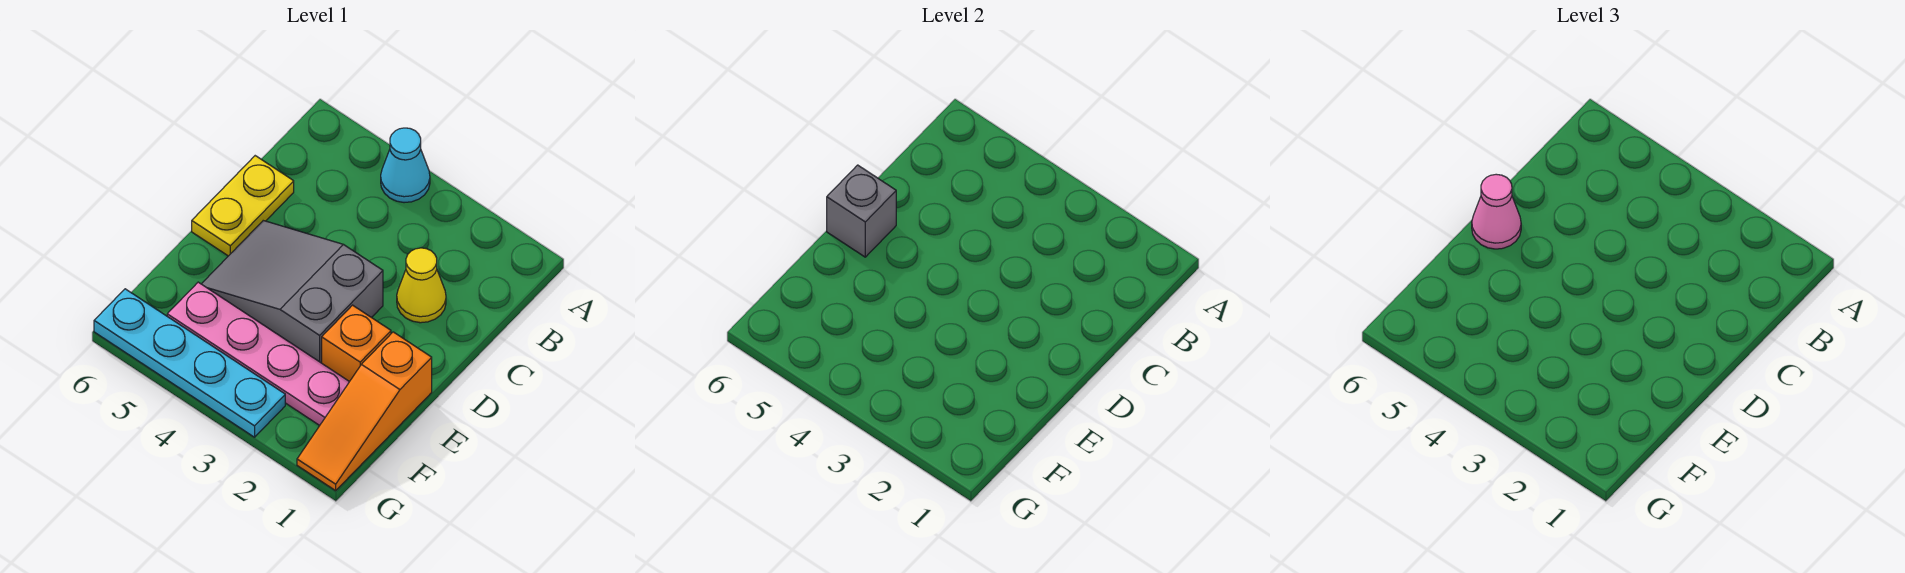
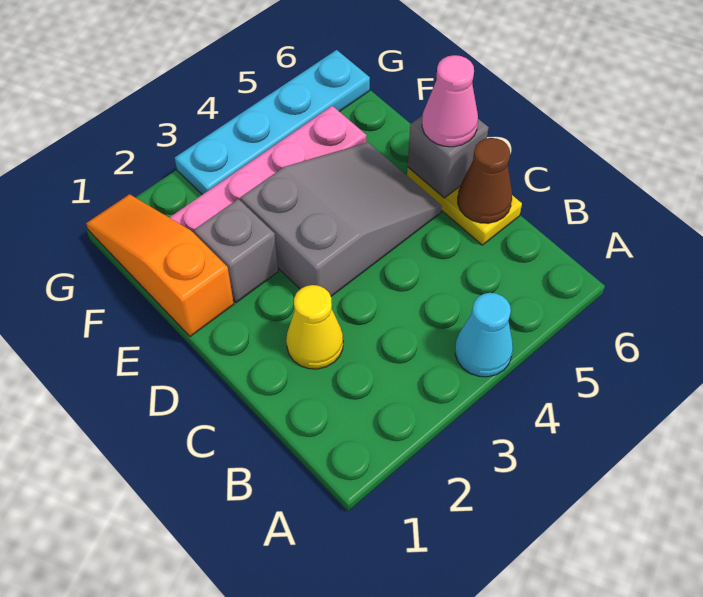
none -> brown 1x1 cone [458,138,512,223]
orange 1x1 brick [322,305,391,382] -> grey 1x1 brick [194,199,278,303]

